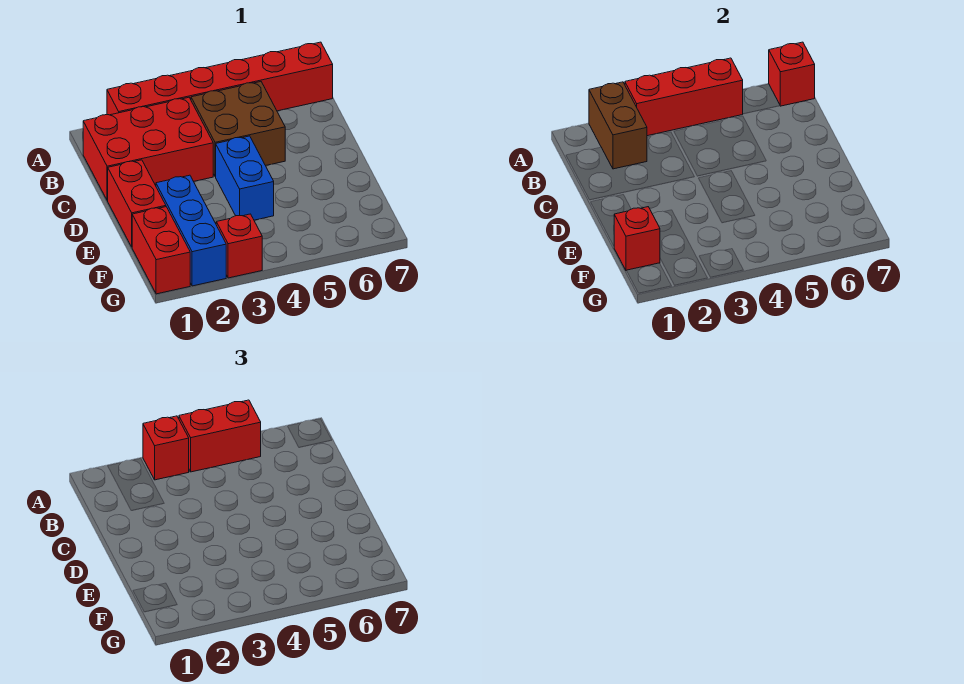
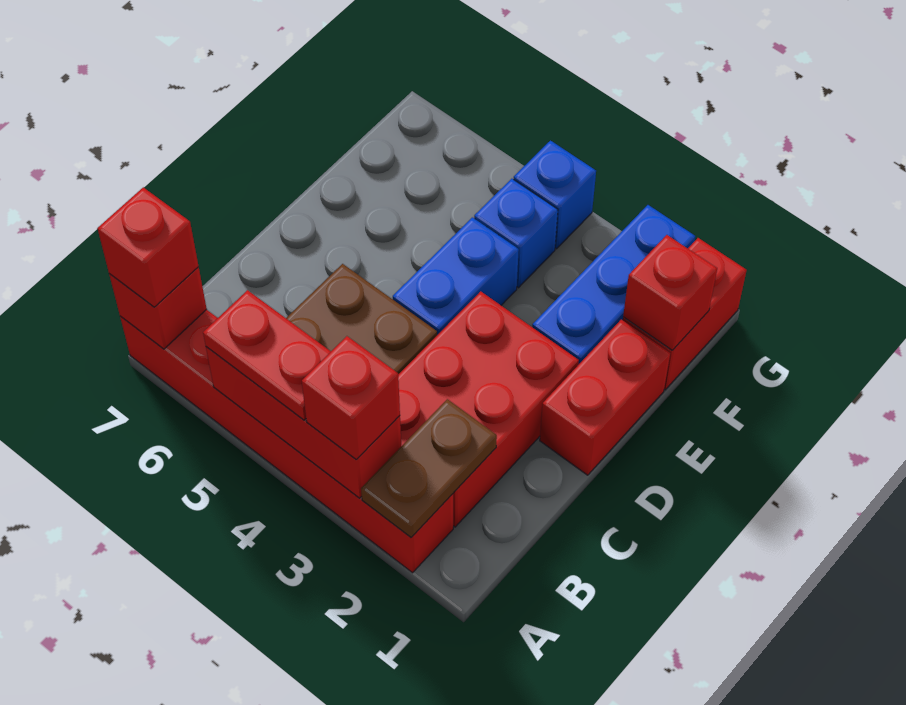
brown 1x2 brick [589,82,647,169] -> brown 1x2 plate [361,399,497,537]
red 1x2 brick [179,400,261,472] -> red 1x2 plate [203,290,331,420]
red 2x3 brick [83,97,213,201] -> red 2x3 brick turned to [398,291,579,527]
none -> blue 1x1 brick [474,179,558,288]
red 1x1 brick [216,214,262,278] -> red 1x1 brick moved to [97,187,199,307]
none -> blue 1x1 brick [514,141,596,249]

